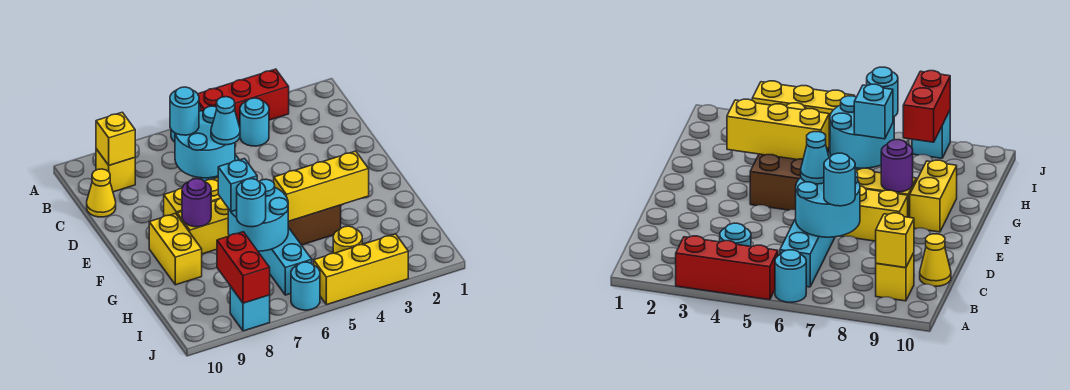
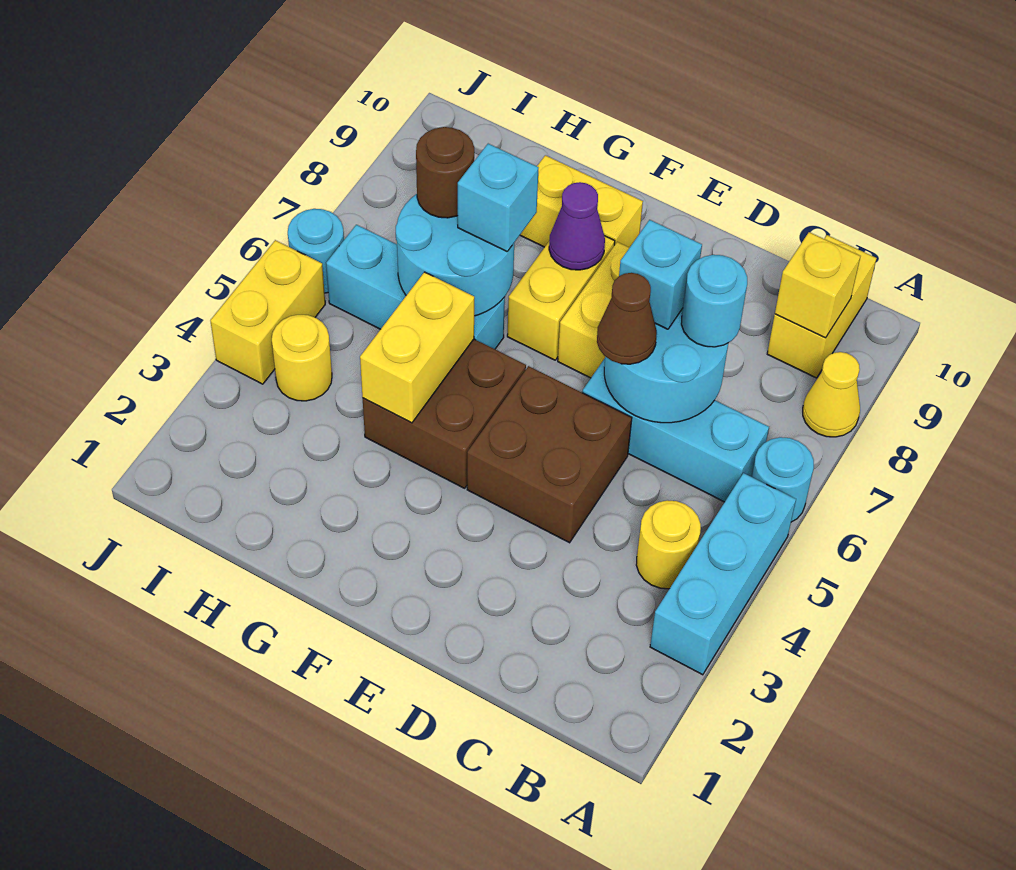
red 1x3 brick [198,69,289,127] -> cyan 1x3 brick [650,473,796,675]
cyan 1x1 round brick [240,98,269,146] -> yellow 1x1 round brick [636,500,701,589]
yellow 1x1 brick [96,149,135,192] -> yellow 1x2 brick [767,235,877,378]
yellow 1x1 cone [87,169,116,217] -> yellow 1x1 cone moved to [803,352,860,437]
none -> brown 2x2 brick [467,366,632,543]
cyan 1x1 cone [211,97,240,145] -> brown 1x1 cone [597,273,657,364]
purple 1x1 round brick [182,179,211,227] -> purple 1x1 cone [549,182,605,270]
yellow 1x3 brick [274,151,369,221] -> yellow 1x2 brick [360,272,474,423]
cyan 1x1 round brick [237,179,266,227] -> brown 1x1 round brick [416,127,474,218]
red 1x2 brick [217,232,270,303] -> none
yellow 1x3 brick [314,234,408,305] -> yellow 1x2 brick [210,240,325,384]
cyan 1x1 brick [230,286,270,331] -> cyan 1x1 brick moved to [619,220,702,329]

